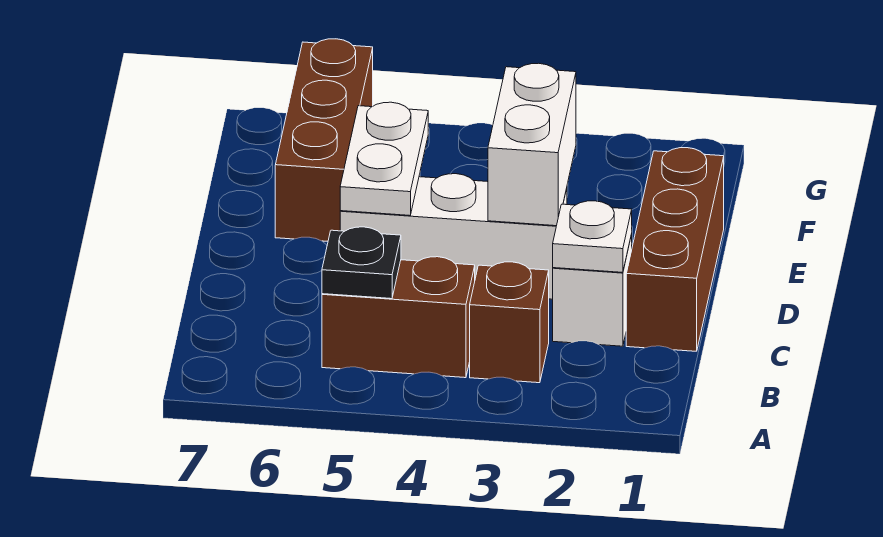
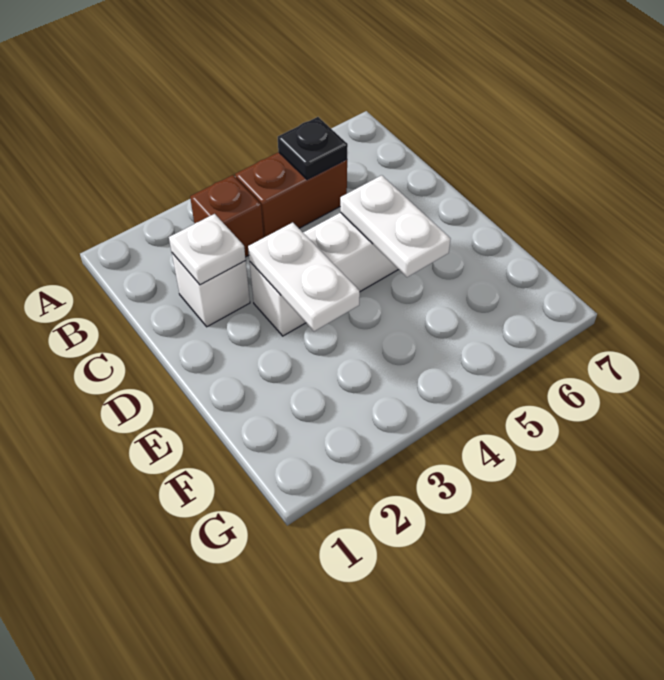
brown 1x3 brick [626,148,724,351] -> none
white 1x2 brick [488,63,576,226] -> white 1x2 plate [248,222,360,331]
brown 1x3 brick [275,39,373,241] -> none

